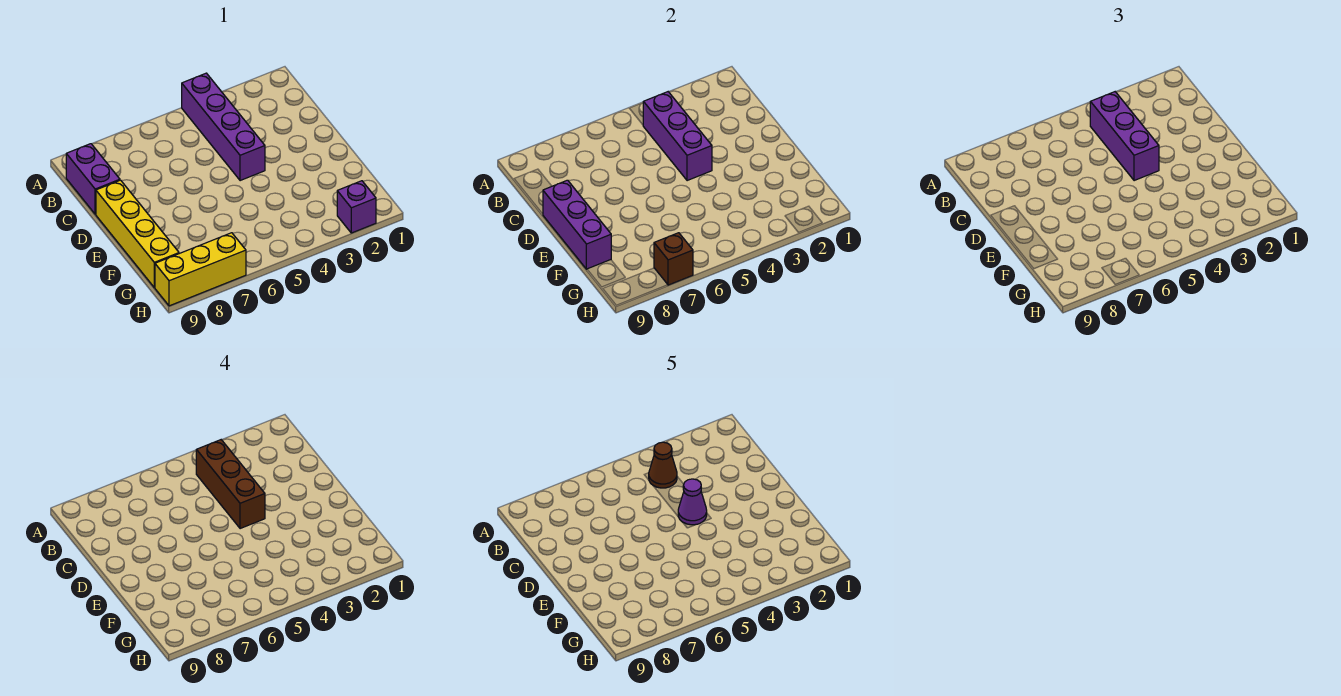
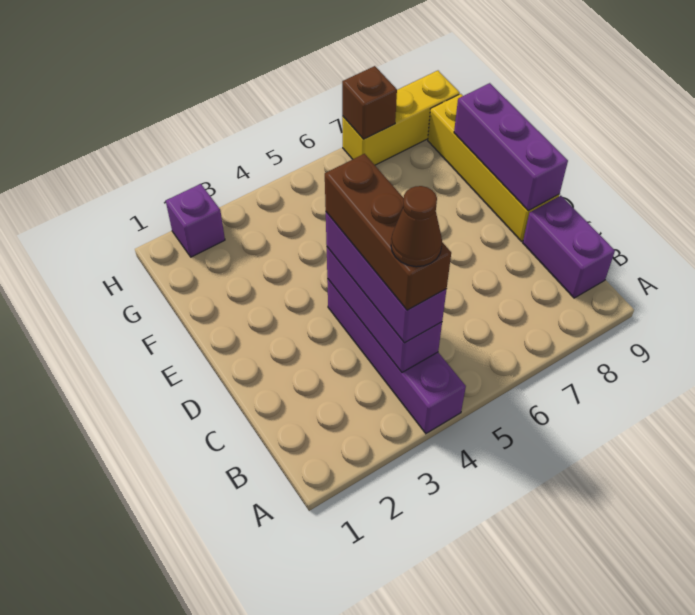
purple 1x1 cone [678,479,707,525] -> none

